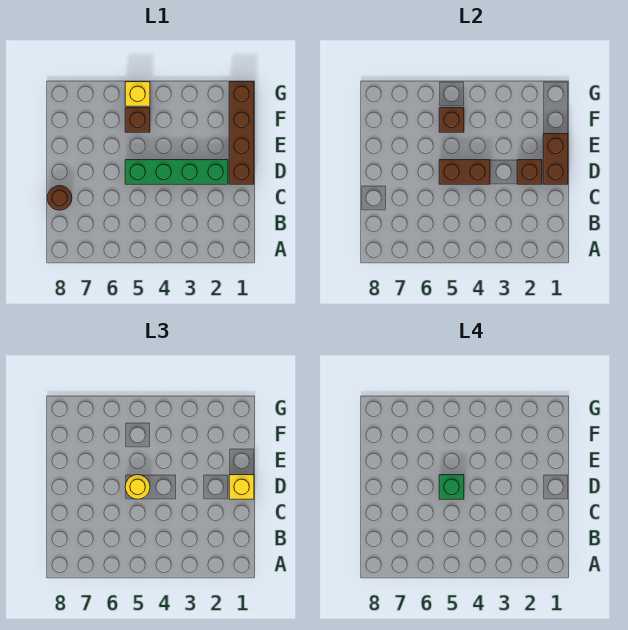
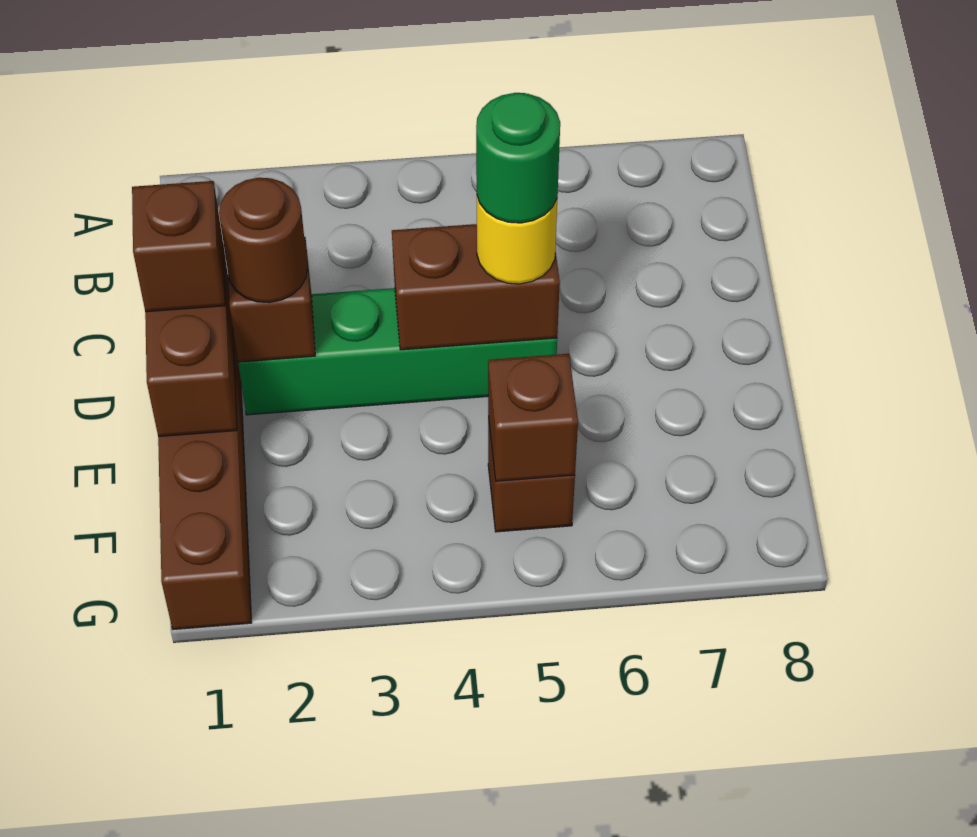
brown 1x1 round brick [47,186,72,210] -> brown 1x1 round brick moved to [219,178,307,303]
yellow 1x1 brick [229,475,254,499] -> brown 1x1 brick [132,181,225,312]
green 1x1 brick [439,475,464,499] -> green 1x1 round brick [476,93,560,223]
yellow 1x1 brick [125,82,150,106] -> none

